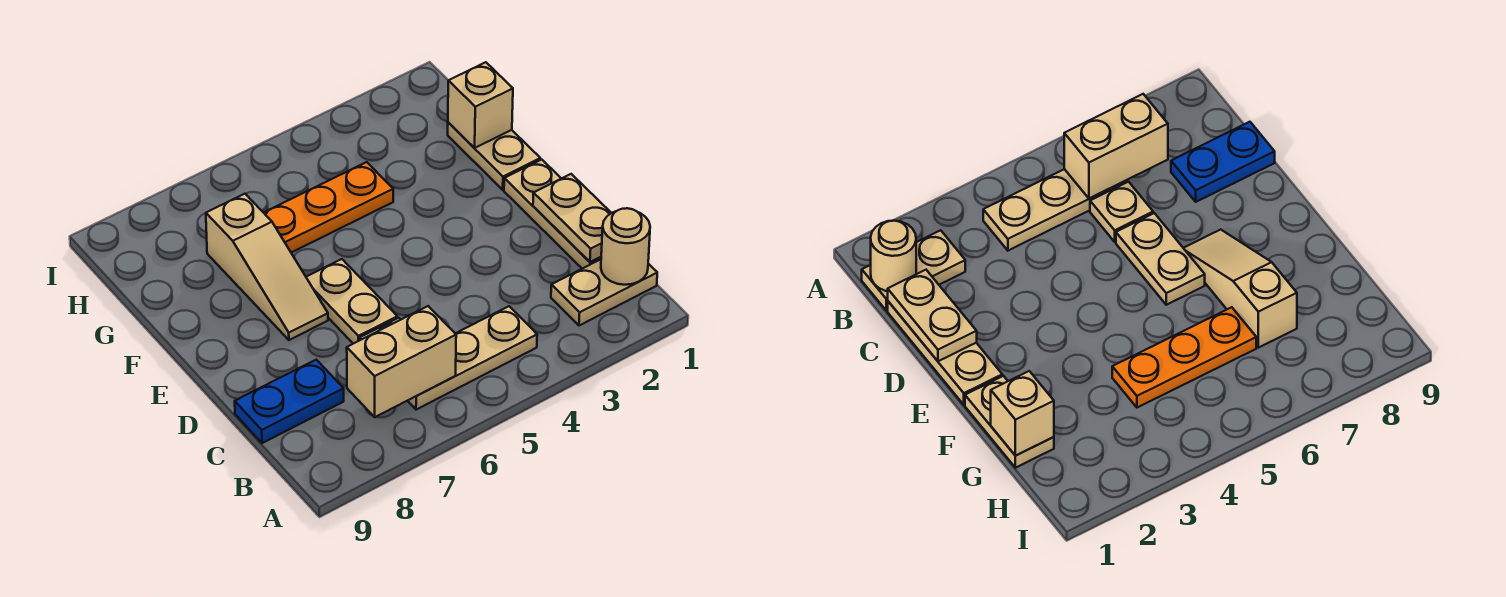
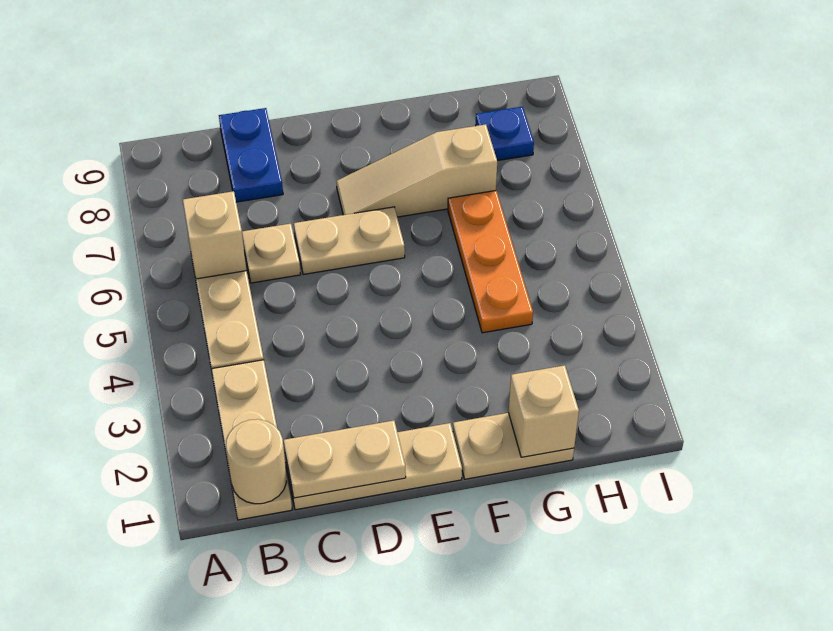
tan 1x2 plate [551,259,657,326] -> tan 1x3 plate [211,360,292,520]
tan 1x2 brick [347,306,456,417] -> tan 1x1 brick [183,191,246,279]
none -> blue 1x1 plate [476,107,534,161]

